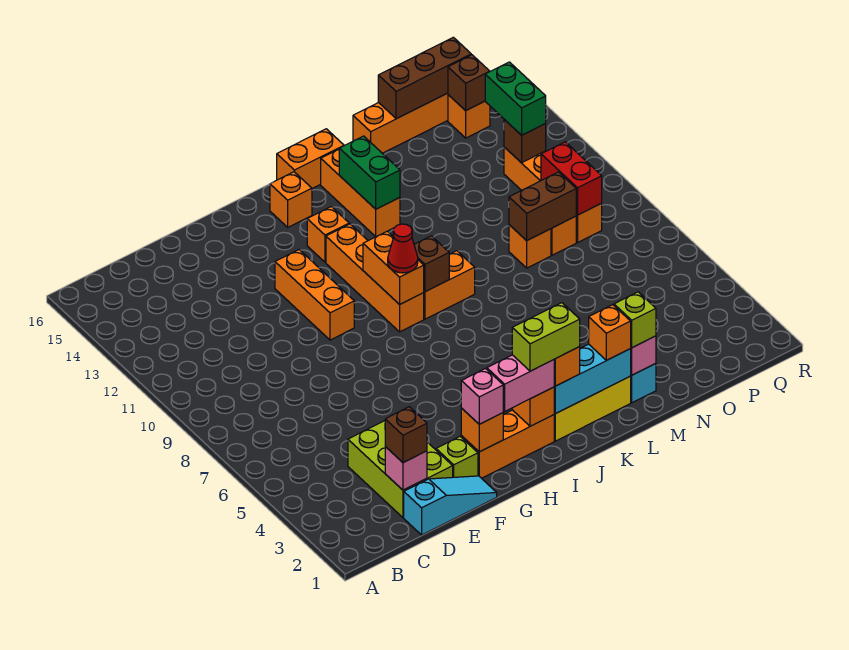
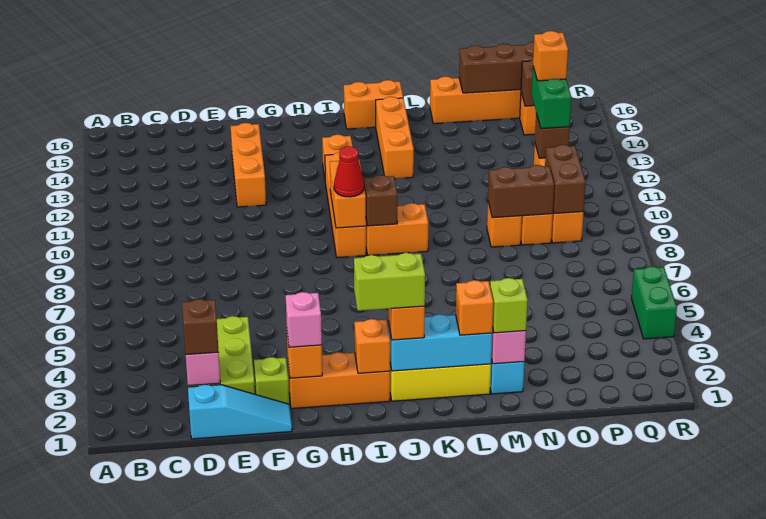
orange 1x3 brick [275,250,354,340] -> orange 1x3 brick moved to [231,123,266,207]
pink 1x2 brick [487,355,554,411] -> none
orange 1x1 brick [270,172,312,227] -> orange 1x1 brick moved to [533,31,568,81]
green 1x2 brick [339,136,400,209] -> green 1x2 brick moved to [632,266,677,339]
red 1x2 brick [541,142,602,215] -> brown 1x2 brick [545,145,586,214]

